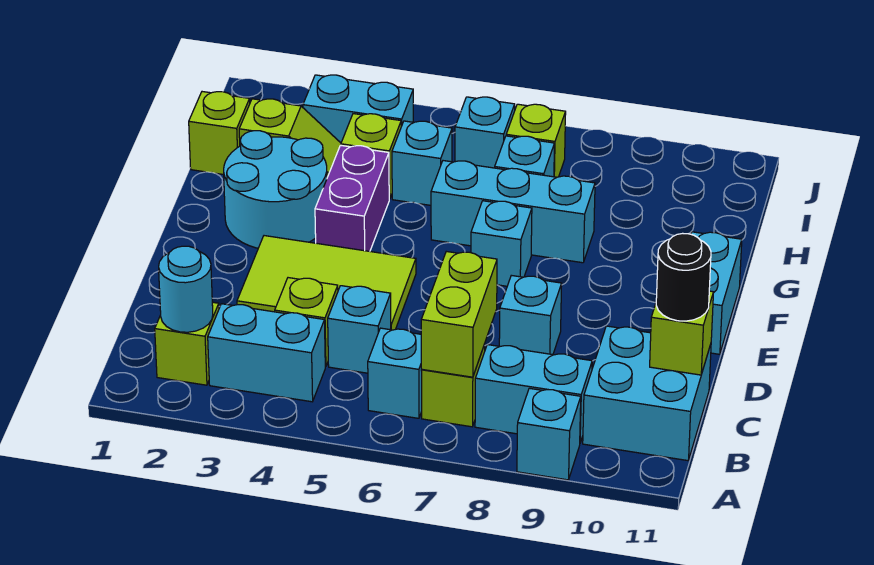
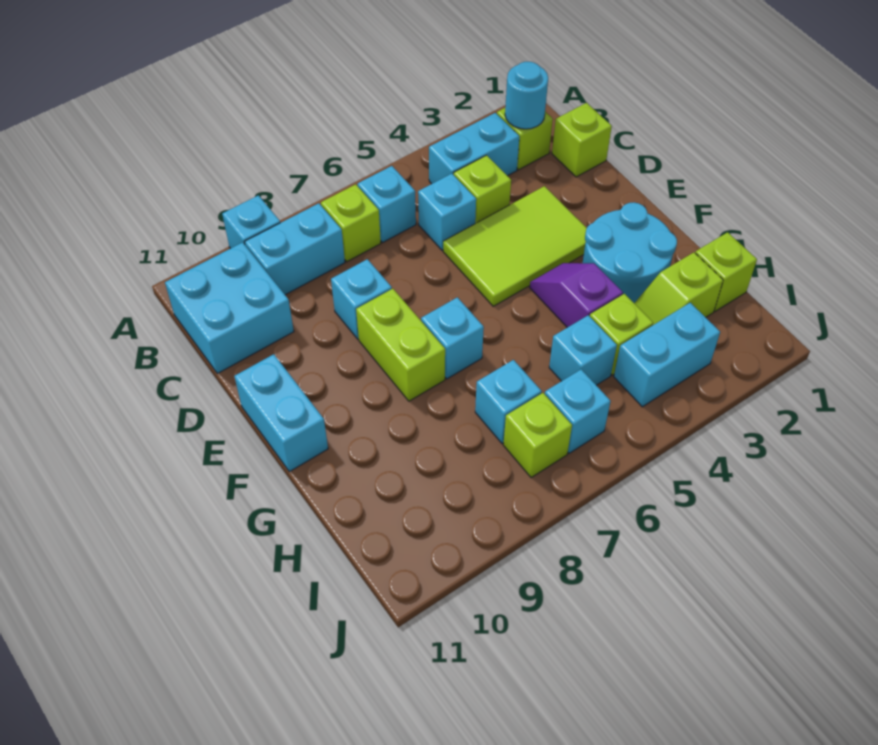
lime 1x2 brick [421,251,497,377] -> lime 1x2 brick moved to [356,289,445,401]
lime 1x1 brick [650,291,714,375] -> lime 1x1 brick moved to [552,103,612,177]
black 1x1 round brick [656,233,711,321] -> none
purple 1x2 brick [315,145,389,251] -> purple 1x2 slope [530,263,623,328]
cyan 1x3 brick [431,161,595,263] -> none

